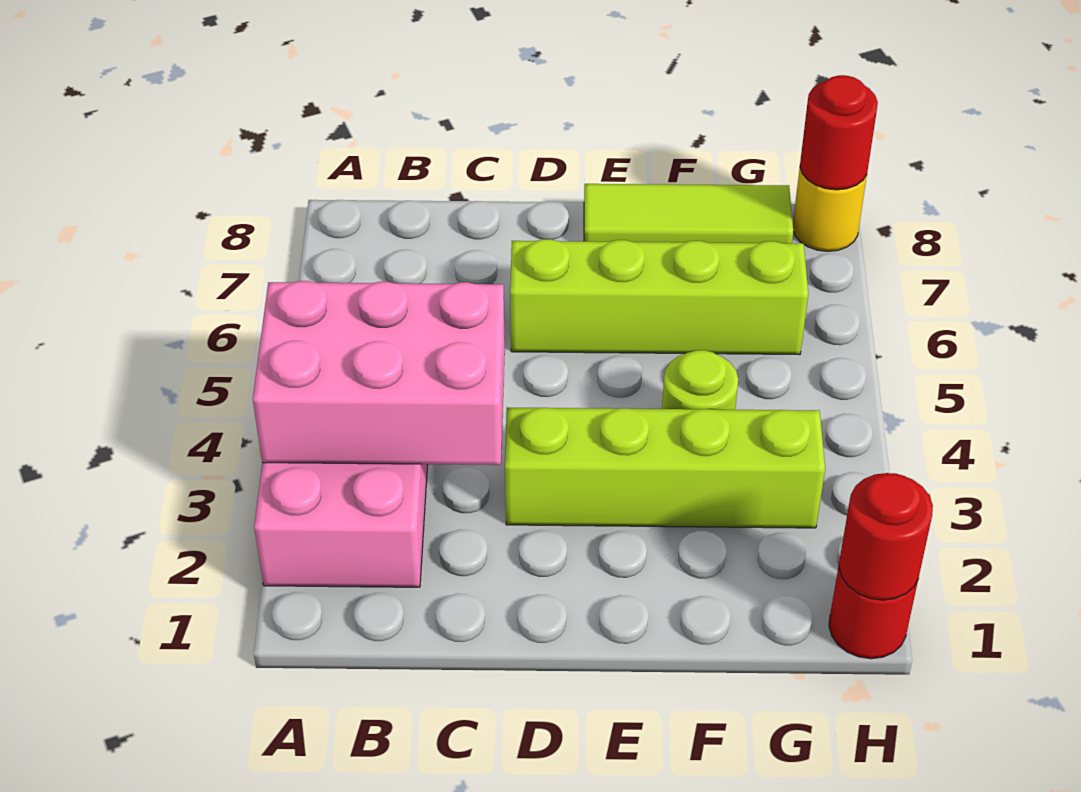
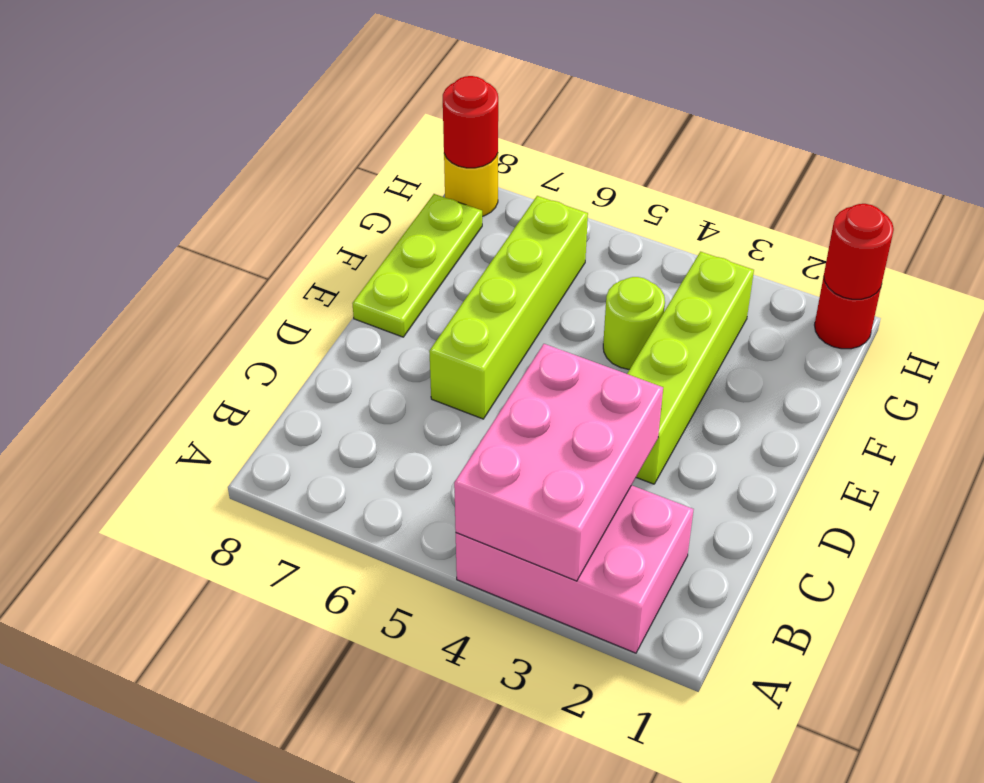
lime 1x3 tile [584,184,793,243] -> lime 1x3 plate [352,194,482,337]

